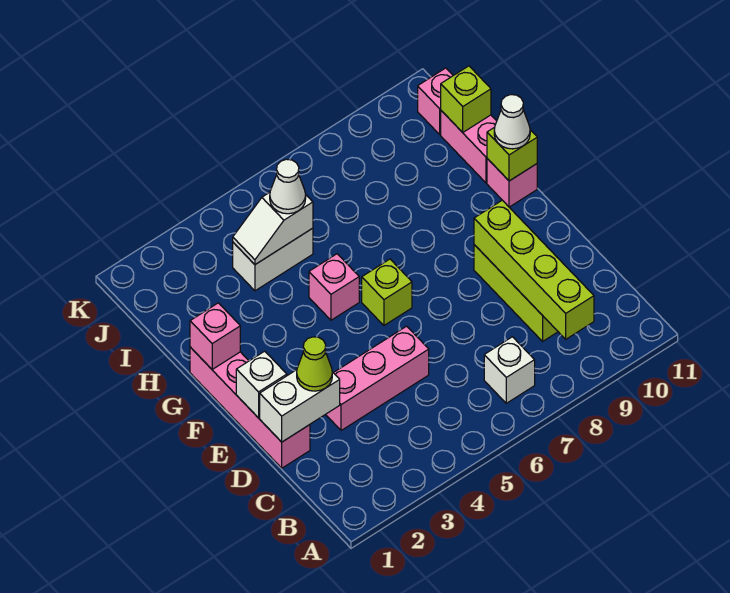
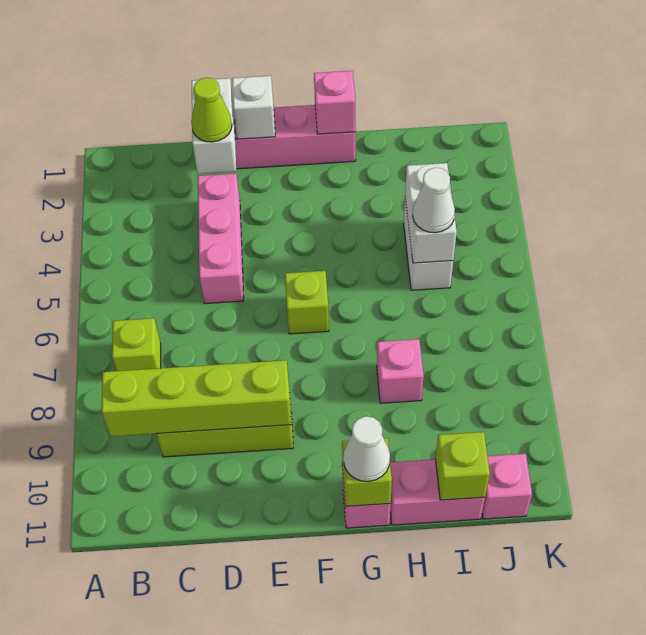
white 1x1 brick [484,337,535,403] -> lime 1x1 brick [112,318,161,371]
pink 1x1 brick [309,254,359,320] -> pink 1x1 brick moved to [377,339,424,403]
white 1x2 slope [233,192,313,265] -> white 1x2 brick [405,163,457,263]

